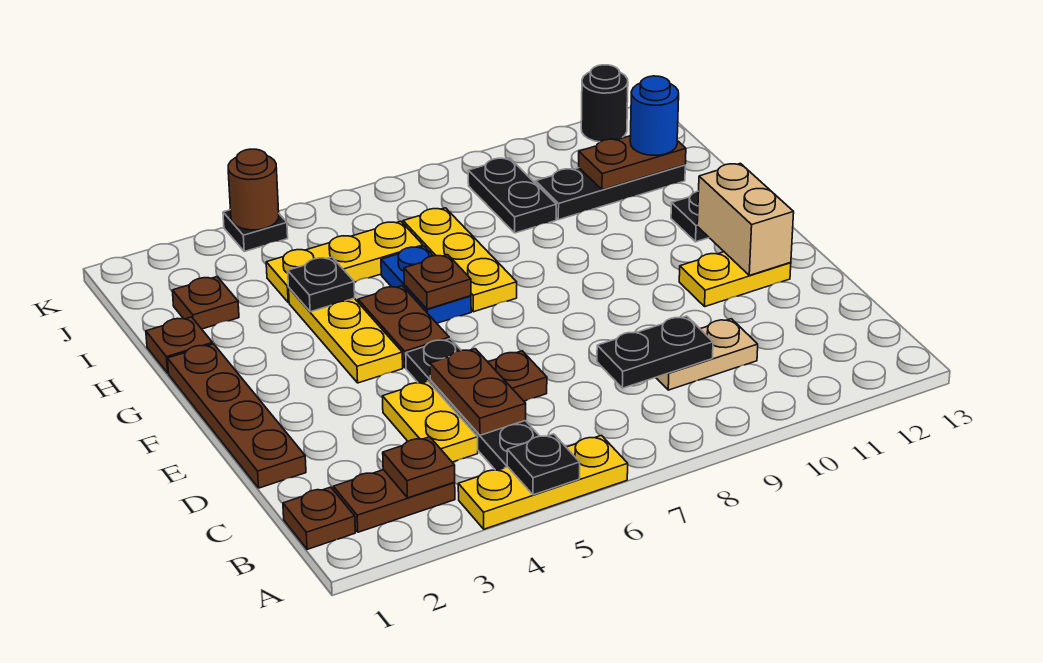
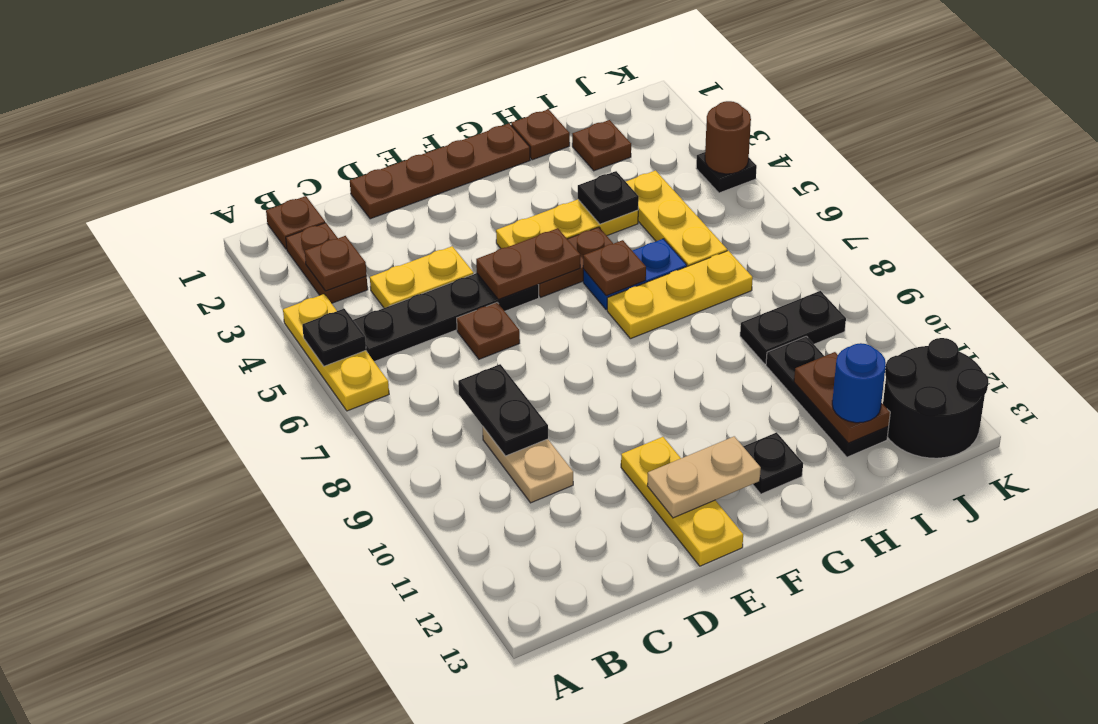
brown 1x2 plate [430,349,526,435] -> brown 1x2 plate moved to [476,228,580,299]
yellow 1x2 plate [679,252,791,306] -> yellow 1x3 plate [621,437,743,566]
tan 1x2 brick [697,163,794,275] -> tan 1x2 plate [647,436,761,518]
black 1x1 round brick [581,65,628,142] -> black 2x2 round brick [883,338,988,458]

